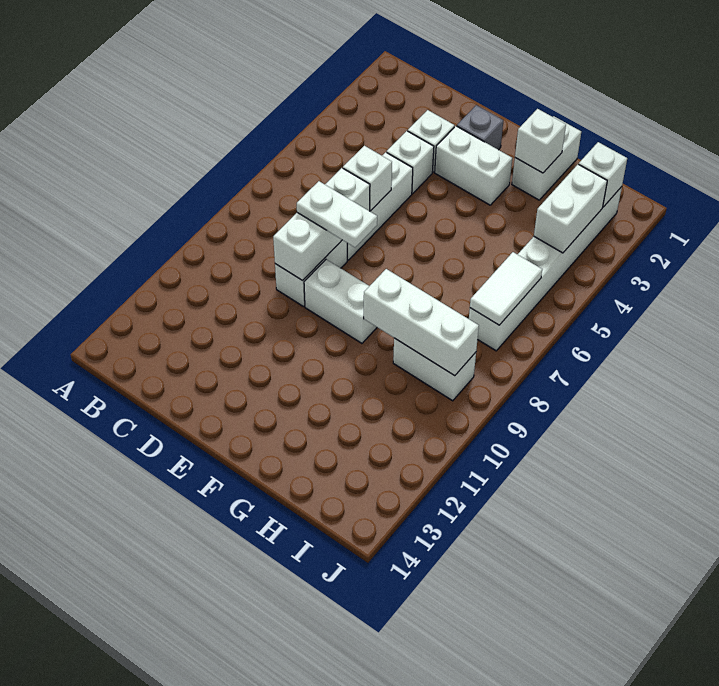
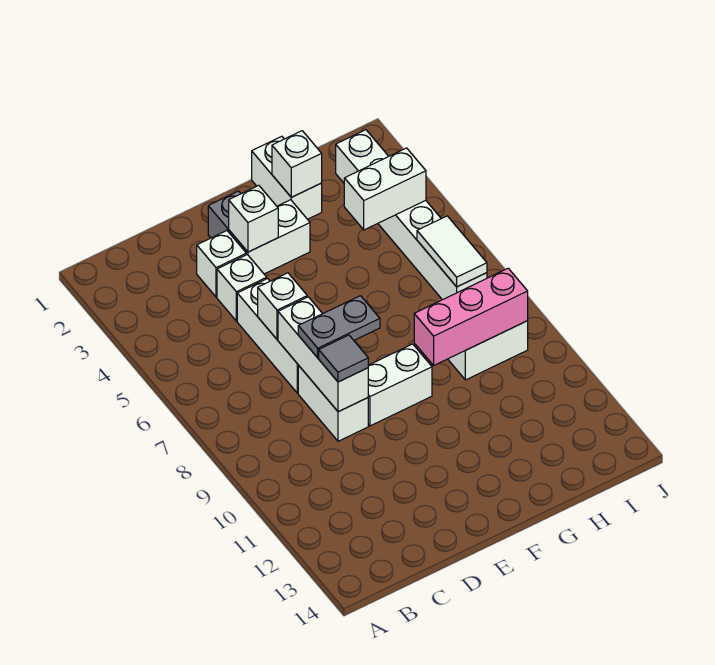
white 1x2 plate [297,181,377,247] -> grey 1x2 plate [298,296,380,358]
none -> grey 1x1 tile [319,335,368,382]
white 1x3 brick [364,269,479,376] -> pink 1x3 brick [414,268,528,365]
white 1x1 brick [579,142,627,207] -> white 1x1 brick moved to [229,185,278,252]
white 1x2 brick [534,164,607,253] -> white 1x2 brick turned to [344,148,426,230]

